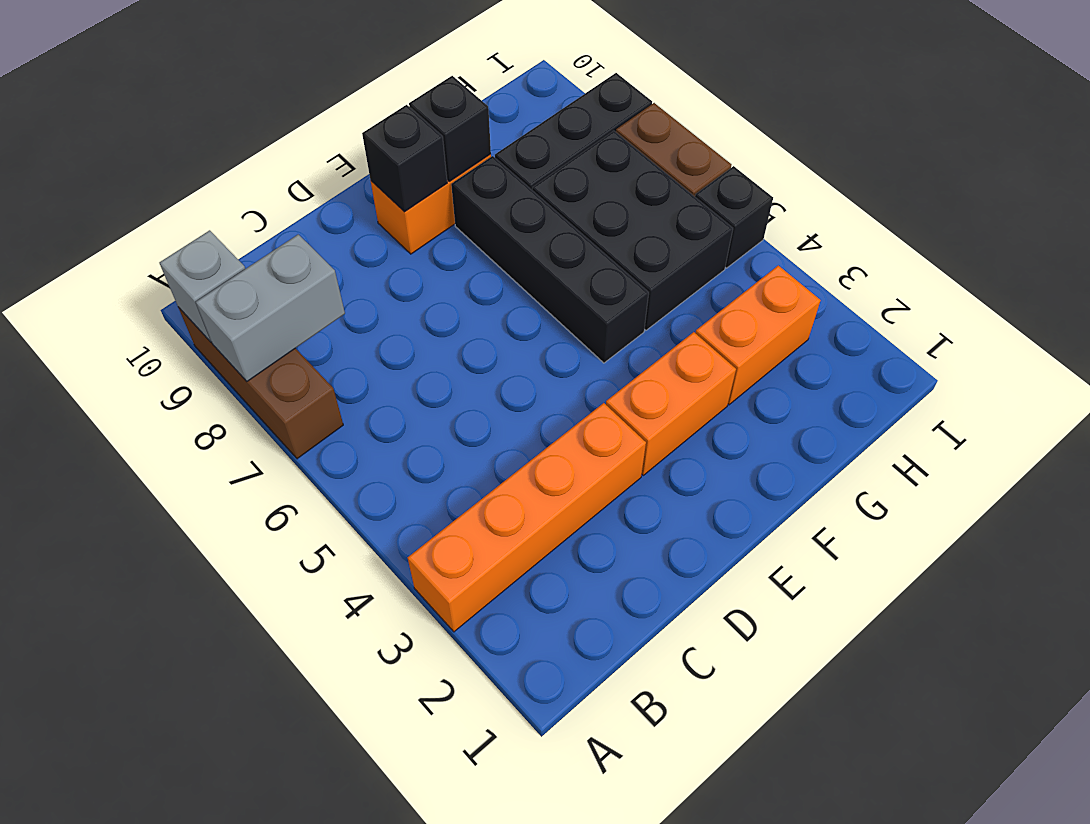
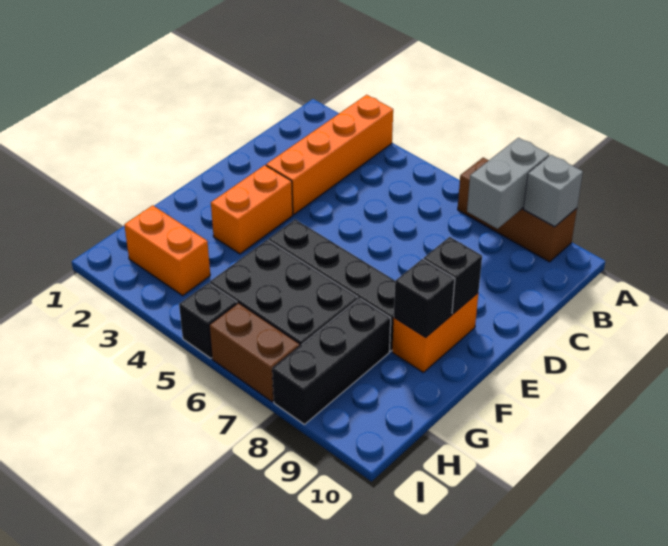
orange 1x2 brick [695,265,821,405] -> orange 1x2 brick turned to [124,205,210,296]

